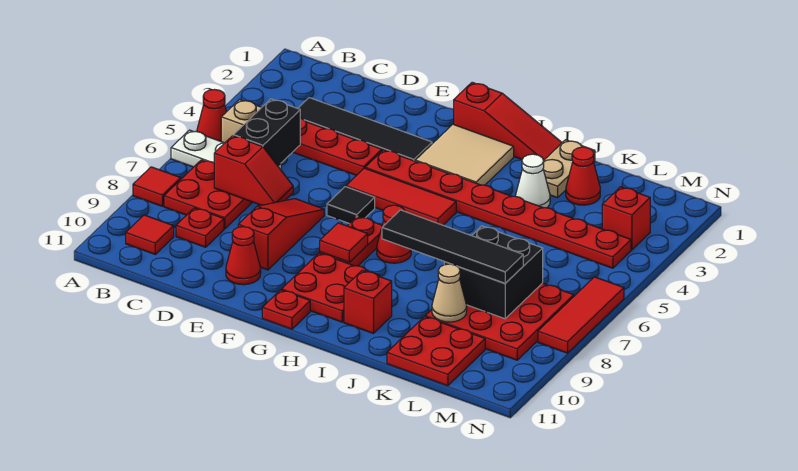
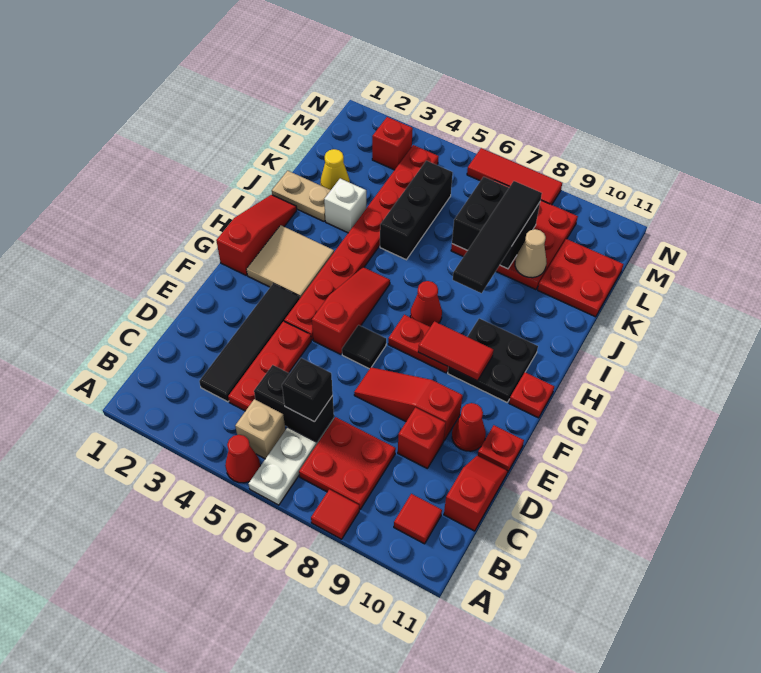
none -> black 1x1 brick [282,358,333,422]
red 1x2 slope [214,136,293,205] -> red 1x2 slope moved to [444,456,508,531]
red 1x1 plate [176,208,224,247] -> red 1x1 plate moved to [478,425,524,473]
red 1x3 tile [346,168,456,225] -> red 1x3 slope [312,267,390,354]
red 1x1 tile [320,223,368,262] -> red 1x2 tile [418,321,494,381]
red 2x2 plate [282,253,380,322] -> black 2x2 plate [448,318,538,402]
red 1x1 brick [344,270,392,333] -> red 1x1 brick moved to [398,408,446,468]
white 1x1 cone [516,154,550,208] -> white 1x1 brick [324,179,366,233]
none -> black 1x3 brick [380,161,453,260]
red 1x1 cone [566,147,600,205] -> yellow 1x1 cone [320,149,350,190]

